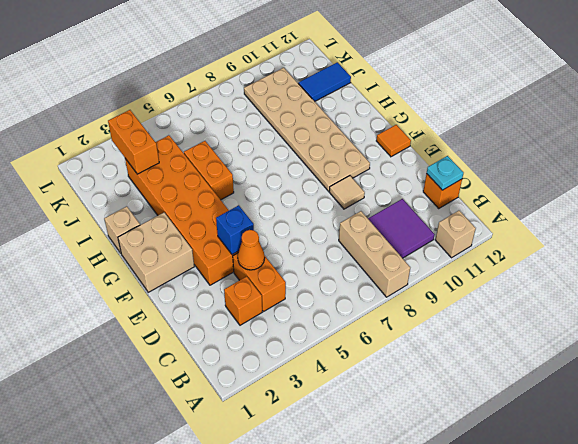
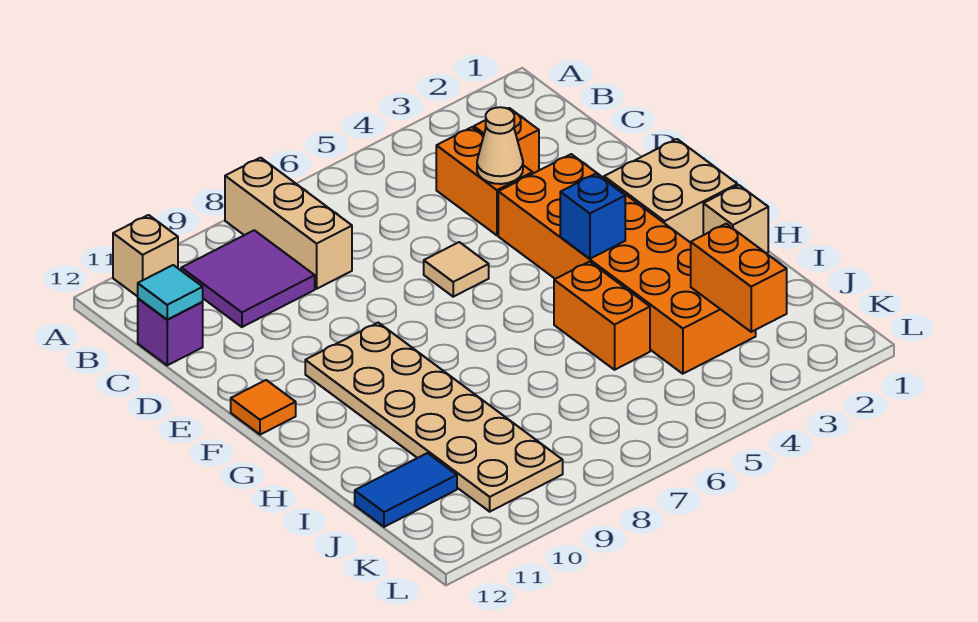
orange 1x1 brick [423,174,462,209] -> purple 1x1 brick [138,298,203,365]
cyan 1x1 plate [427,156,463,190] -> cyan 1x1 tile [138,265,203,319]
orange 1x1 cone [238,230,265,270] -> tan 1x1 cone [477,107,523,184]
blue 1x1 brick [216,205,254,254] -> blue 1x1 brick moved to [560,174,625,259]
tan 1x1 tile [329,176,365,209] -> tan 1x1 tile moved to [424,242,489,297]

